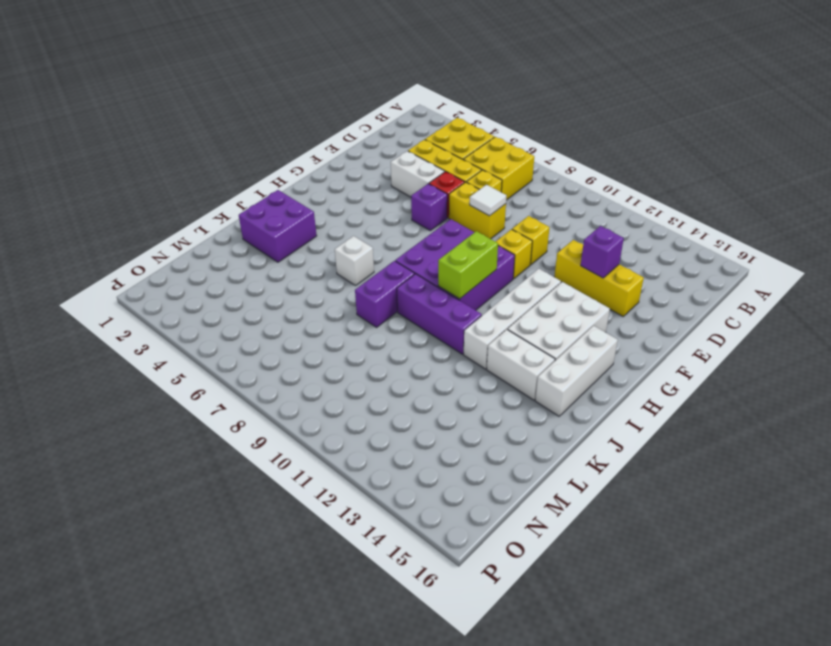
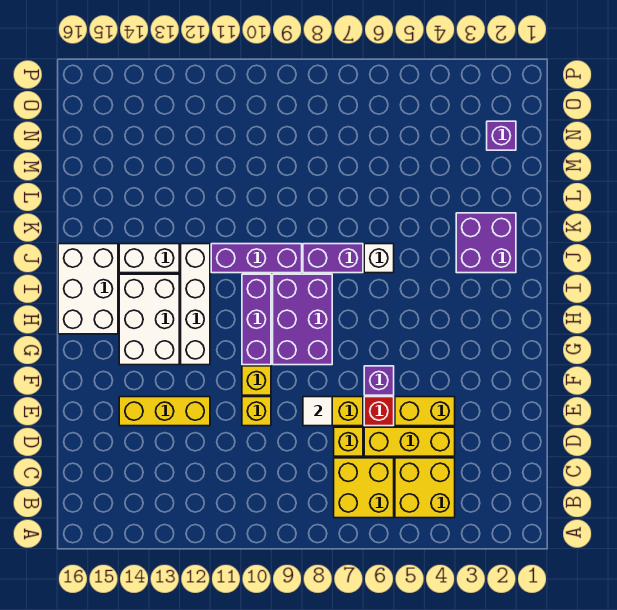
white 1x2 brick [391,151,445,197] -> yellow 1x2 brick [395,397,455,426]
purple 1x1 brick [581,226,624,278] -> purple 1x1 brick moved to [487,121,516,150]
lime 1x2 brick [438,231,498,299] -> none
white 1x3 brick [535,326,618,416] -> white 2x3 brick [58,244,118,334]
purple 1x2 brick [355,261,415,327] -> purple 1x2 brick turned to [303,244,363,273]

